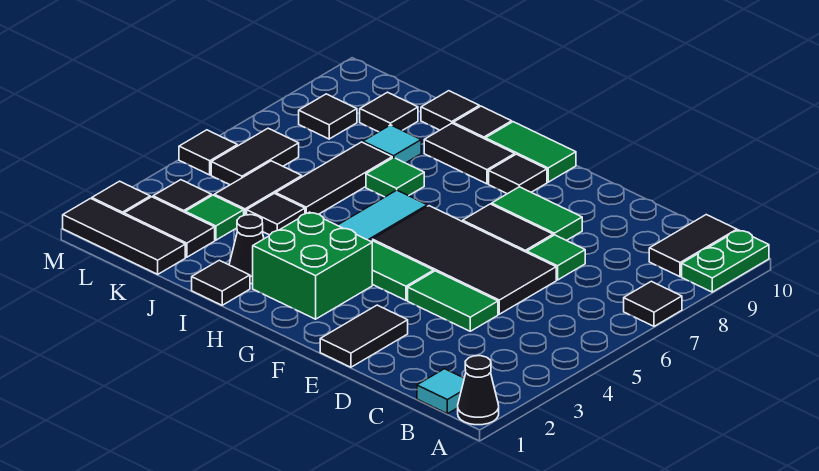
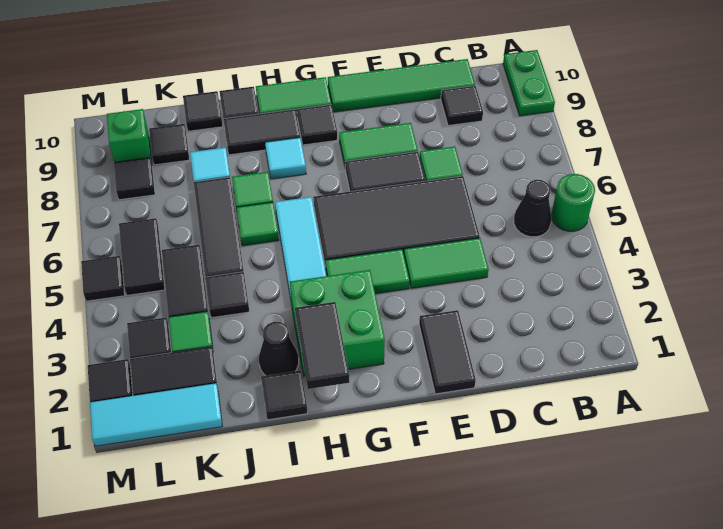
black 1x1 cone [458,356,499,425] -> black 1x1 cone moved to [514,180,552,237]
none -> green 1x1 round brick [551,174,595,231]
black 1x1 tile [624,281,682,326] -> black 1x1 tile moved to [441,86,483,126]
cyan 1x1 tile [417,369,464,414] -> cyan 1x1 tile moved to [265,138,306,179]
black 1x2 tile [649,215,737,277] -> black 1x2 tile moved to [295,302,349,389]
none -> green 1x4 tile [328,59,475,112]
none -> green 1x1 tile [236,202,279,246]
black 1x3 tile [63,199,185,274] -> cyan 1x3 tile [90,383,222,446]
none -> green 1x1 brick [107,109,152,162]

